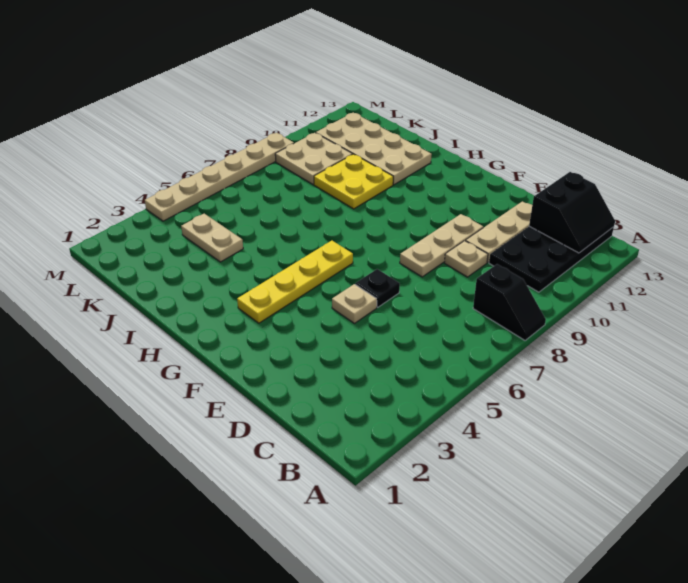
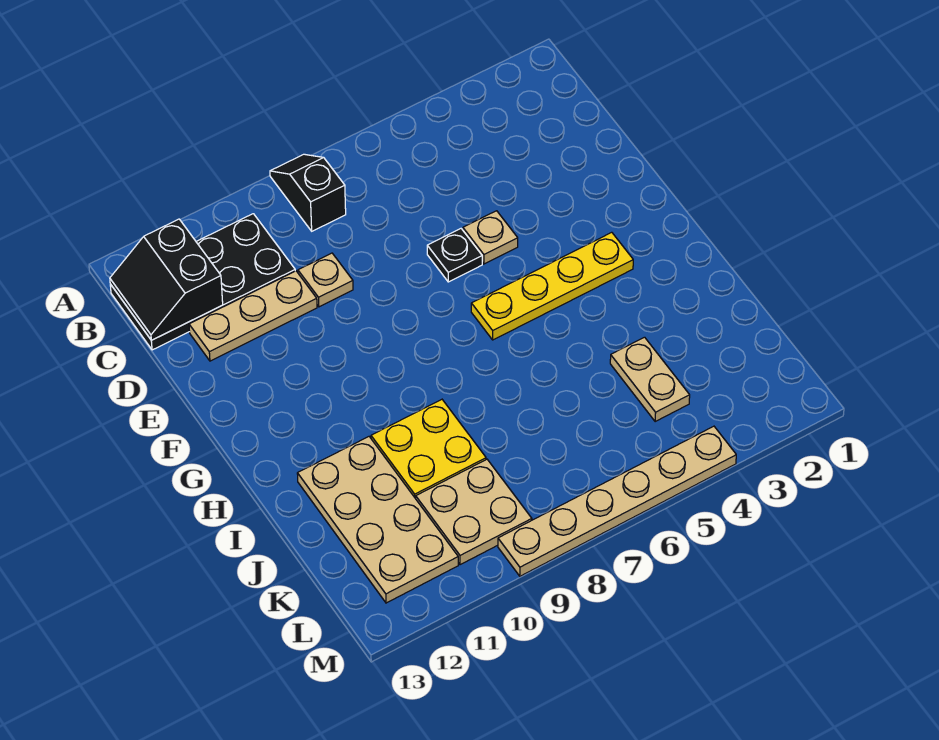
black 2x2 slope [529,172,615,253] -> black 2x2 slope turned to [110,219,223,340]
tan 1x3 plate [400,214,483,277] -> none

